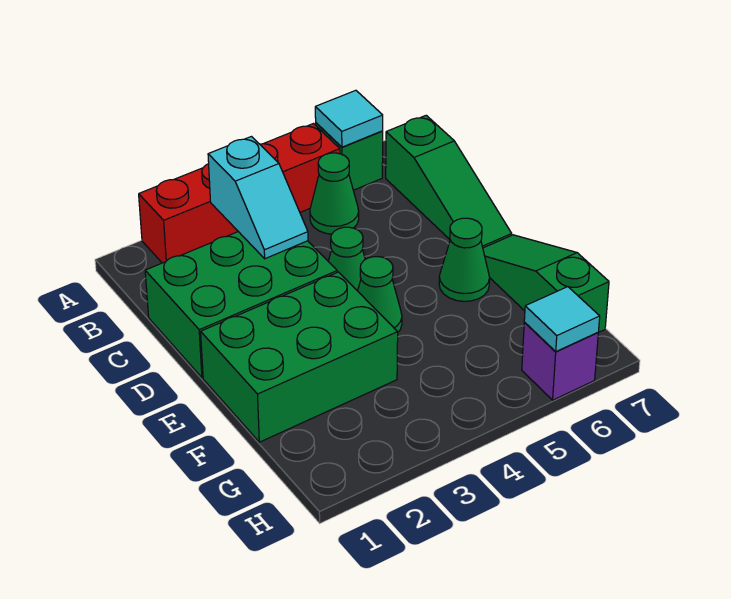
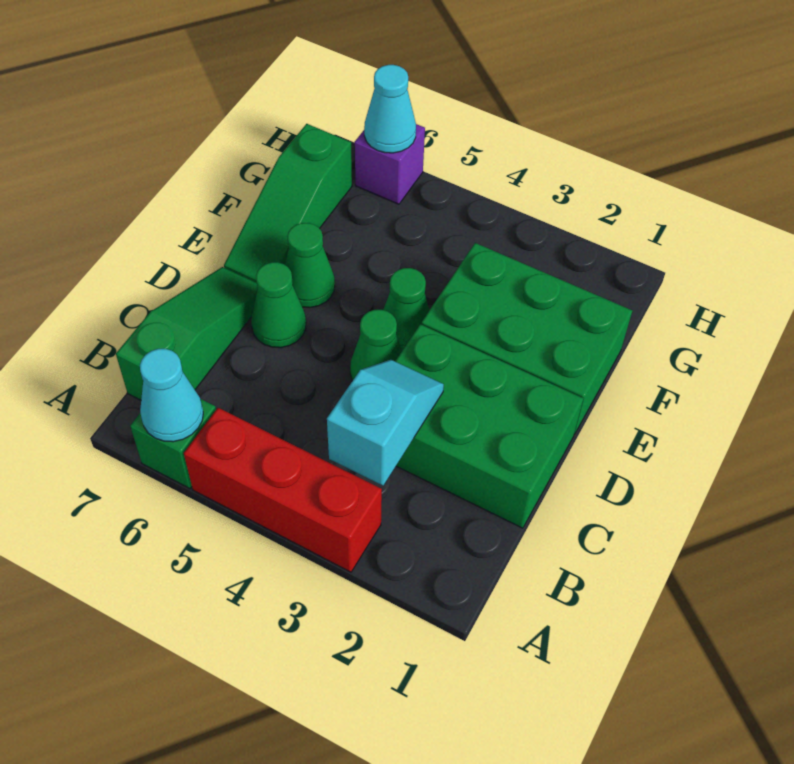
red 1x4 brick [139,124,340,263] -> red 1x3 brick [184,408,382,572]
cyan 1x1 tile [315,90,383,147] -> cyan 1x1 cone [140,349,203,442]
green 1x1 cone [310,153,359,234] -> green 1x1 cone moved to [251,262,306,348]
cyan 1x1 tile [524,287,600,352] -> cyan 1x1 cone [364,65,416,153]

